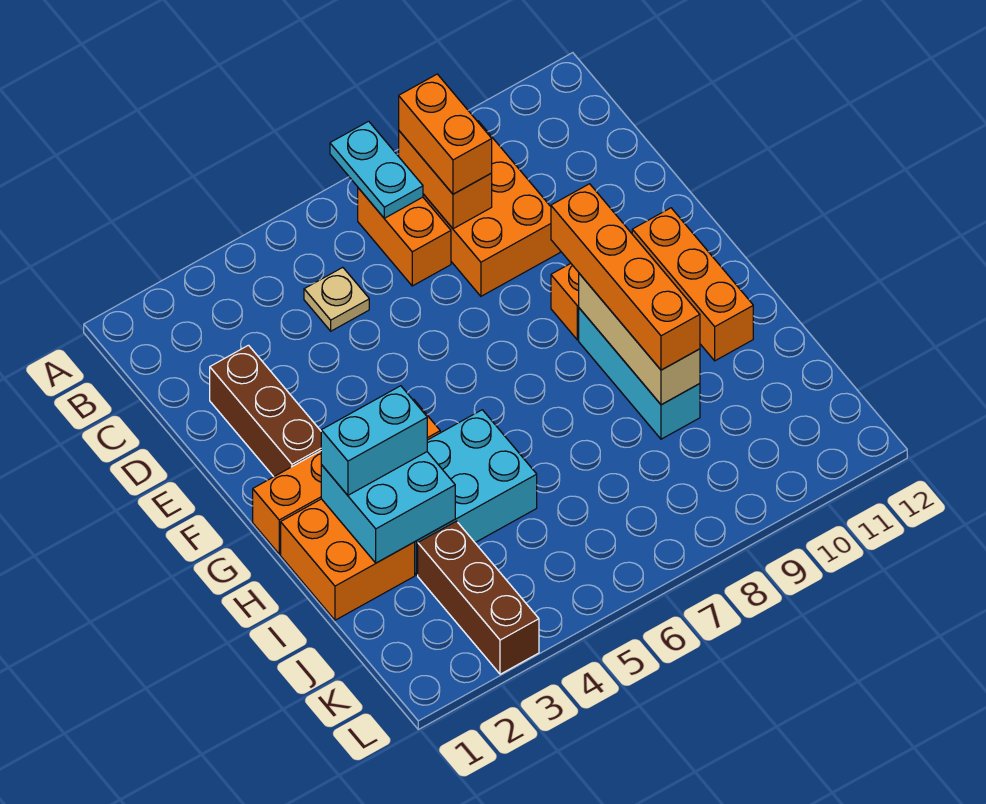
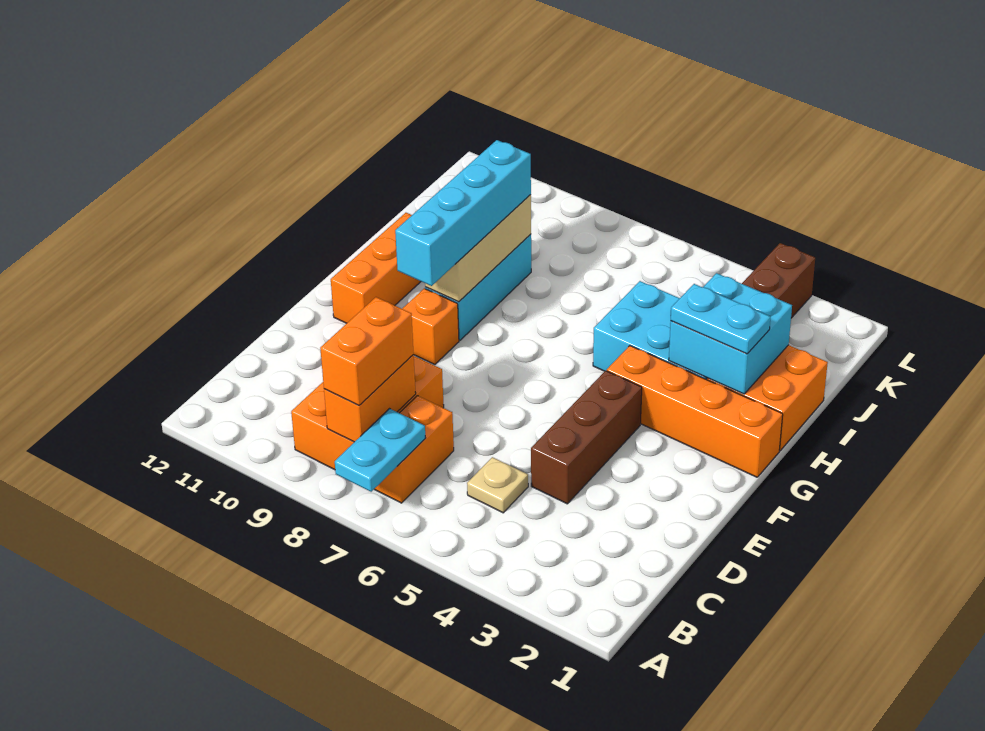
brown 1x3 brick [210,345,321,477] -> brown 1x3 brick moved to [531,371,642,504]
orange 1x4 brick [551,184,700,370] -> cyan 1x4 brick [395,140,531,286]
cyan 1x2 brick [321,386,427,495] -> cyan 1x2 plate [671,284,771,354]

